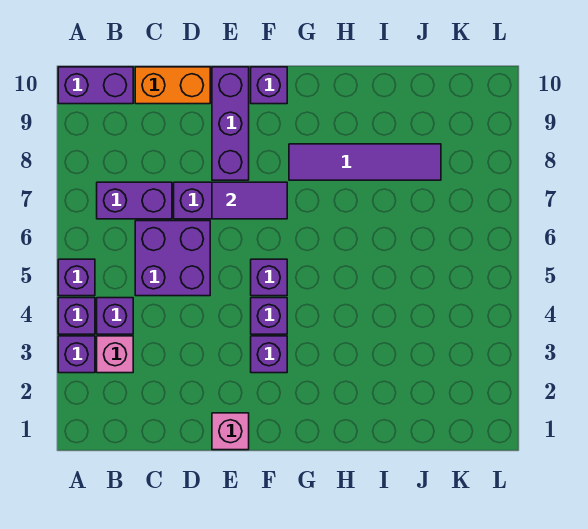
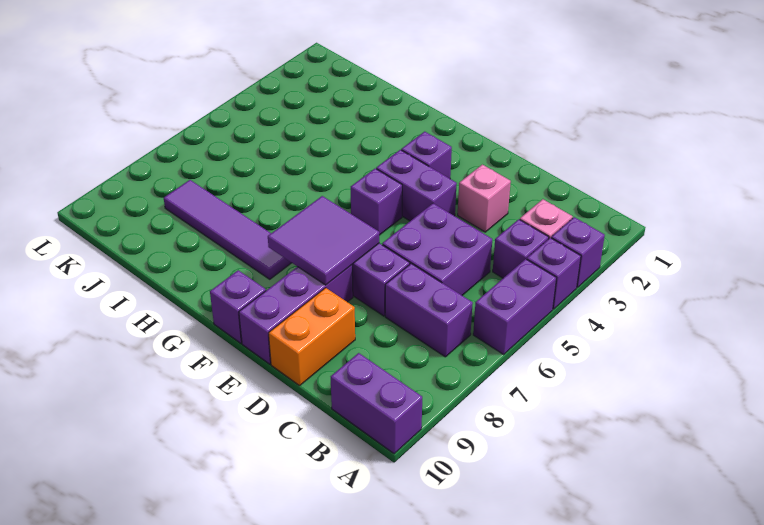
purple 1x1 brick [58,259,95,296] -> purple 1x2 brick [473,259,556,354]
orange 1x2 brick [135,67,210,104] -> orange 1x2 brick turned to [269,288,355,386]
pink 1x1 brick [212,413,249,450] -> pink 1x1 brick moved to [458,165,511,232]
purple 1x2 tile [212,182,287,219] -> purple 2x2 tile [268,196,379,285]
purple 1x1 brick [251,298,287,334] -> purple 1x2 brick [376,150,457,221]

